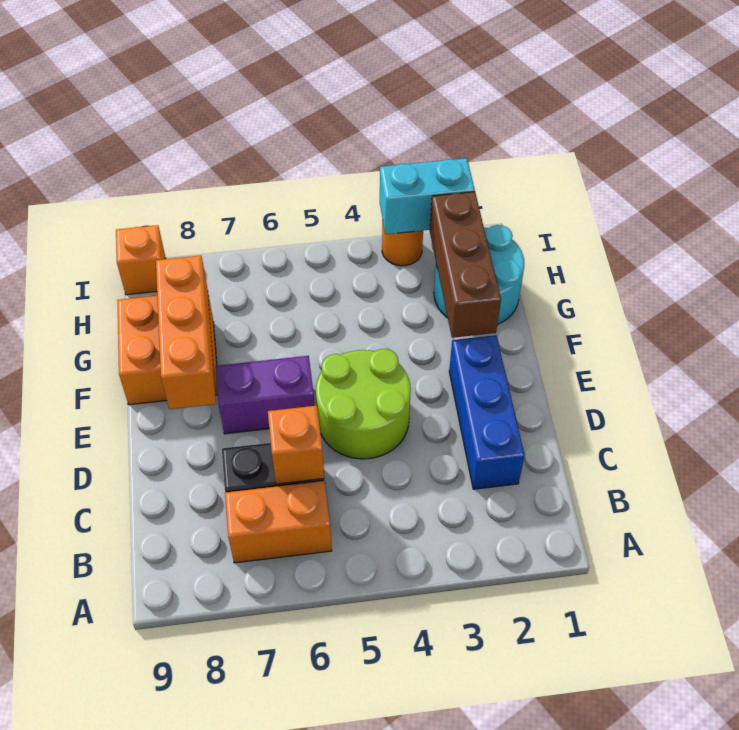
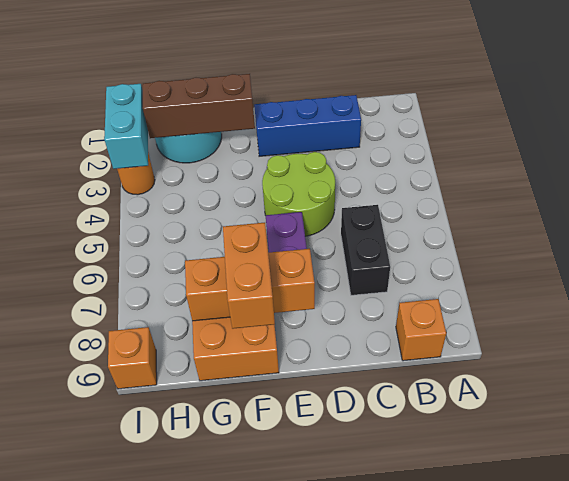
orange 1x2 brick [225,481,332,563] -> orange 1x2 brick moved to [223,223,275,329]
orange 1x1 brick [268,406,324,484] -> orange 1x1 brick moved to [396,299,446,361]

